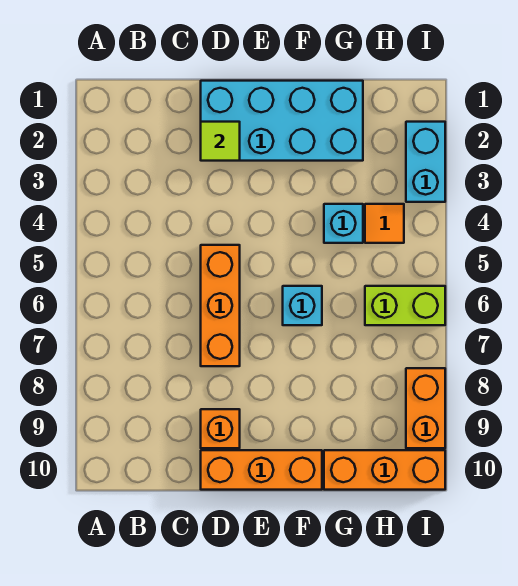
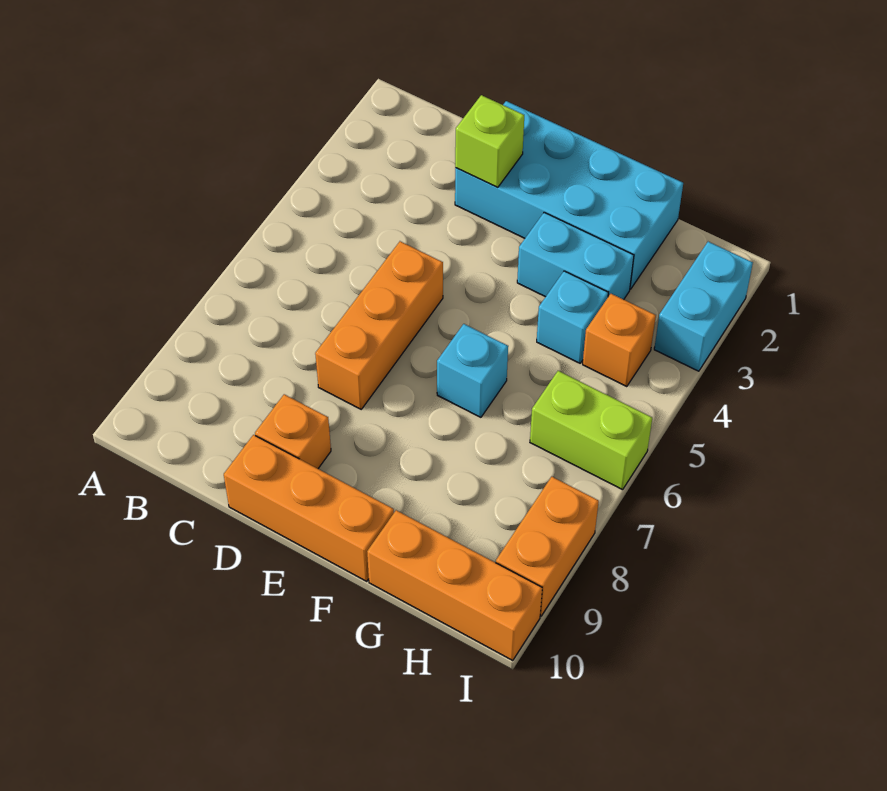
lime 1x1 tile [201,122,240,161] -> lime 1x1 brick [455,95,524,188]
none -> cyan 1x2 brick [517,212,634,299]
orange 1x1 tile [365,204,404,243] -> orange 1x1 brick [583,294,656,387]

